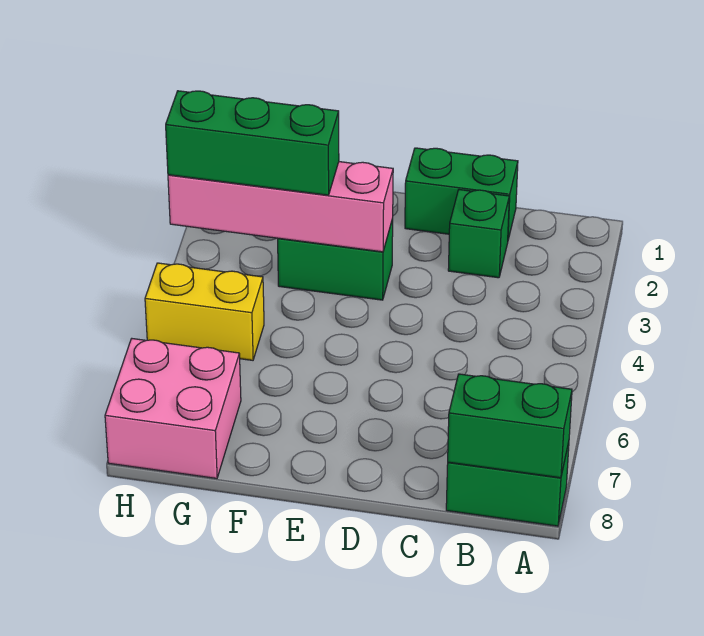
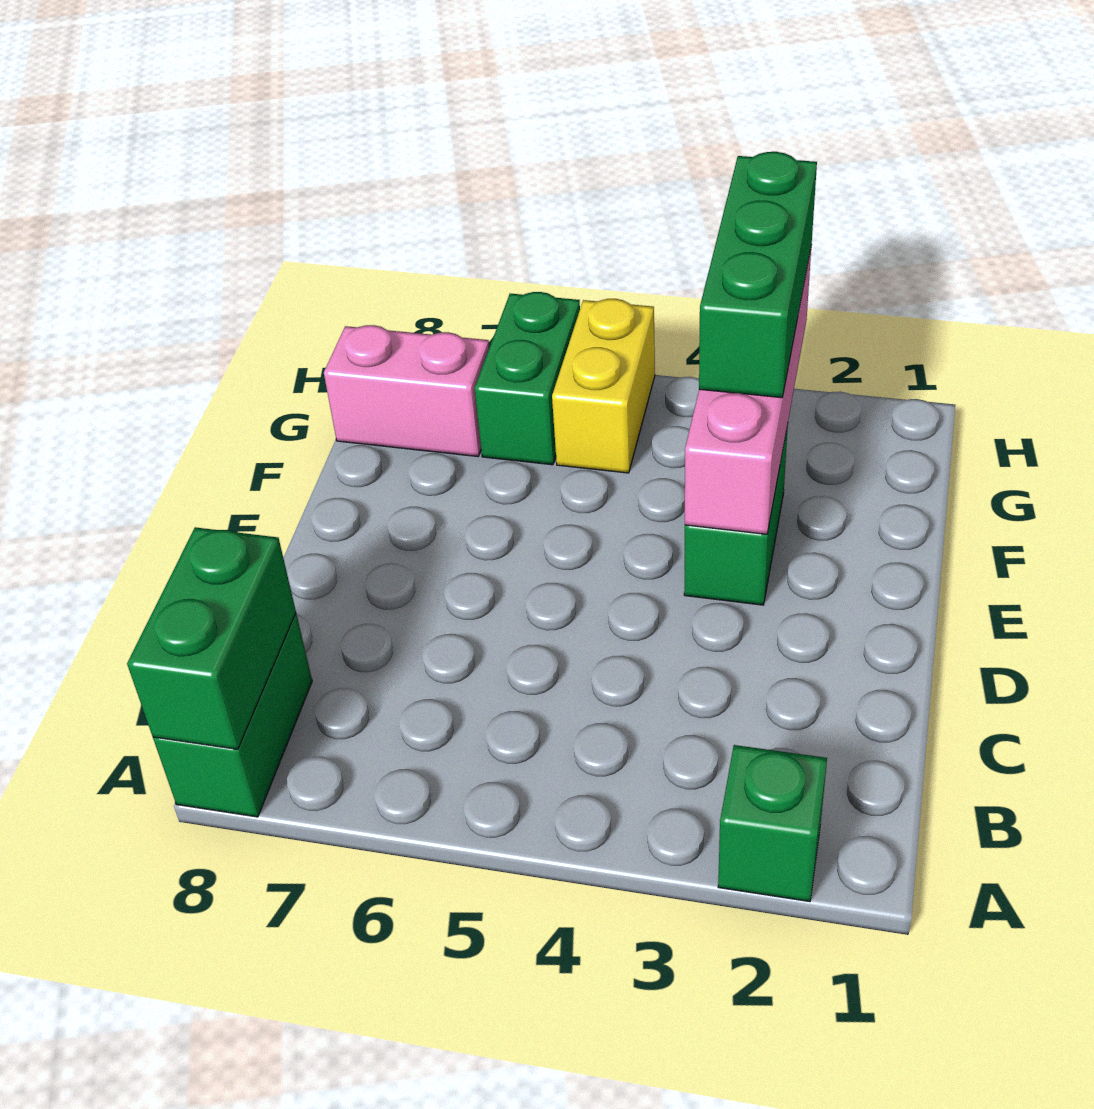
green 1x2 brick [405,148,518,239] -> green 1x2 brick moved to [475,292,580,465]
green 1x1 brick [448,190,509,278] -> green 1x1 brick moved to [718,745,827,902]
pink 2x2 brick [105,339,241,478] -> pink 1x2 brick [324,325,489,457]

